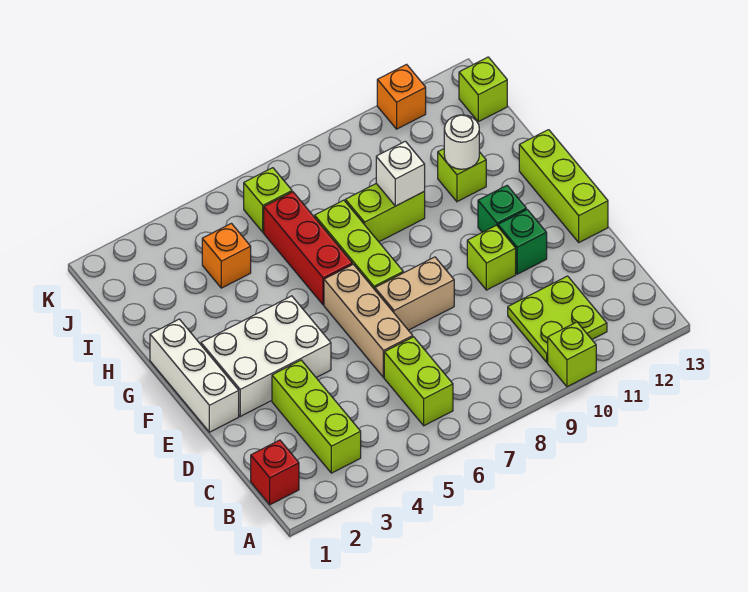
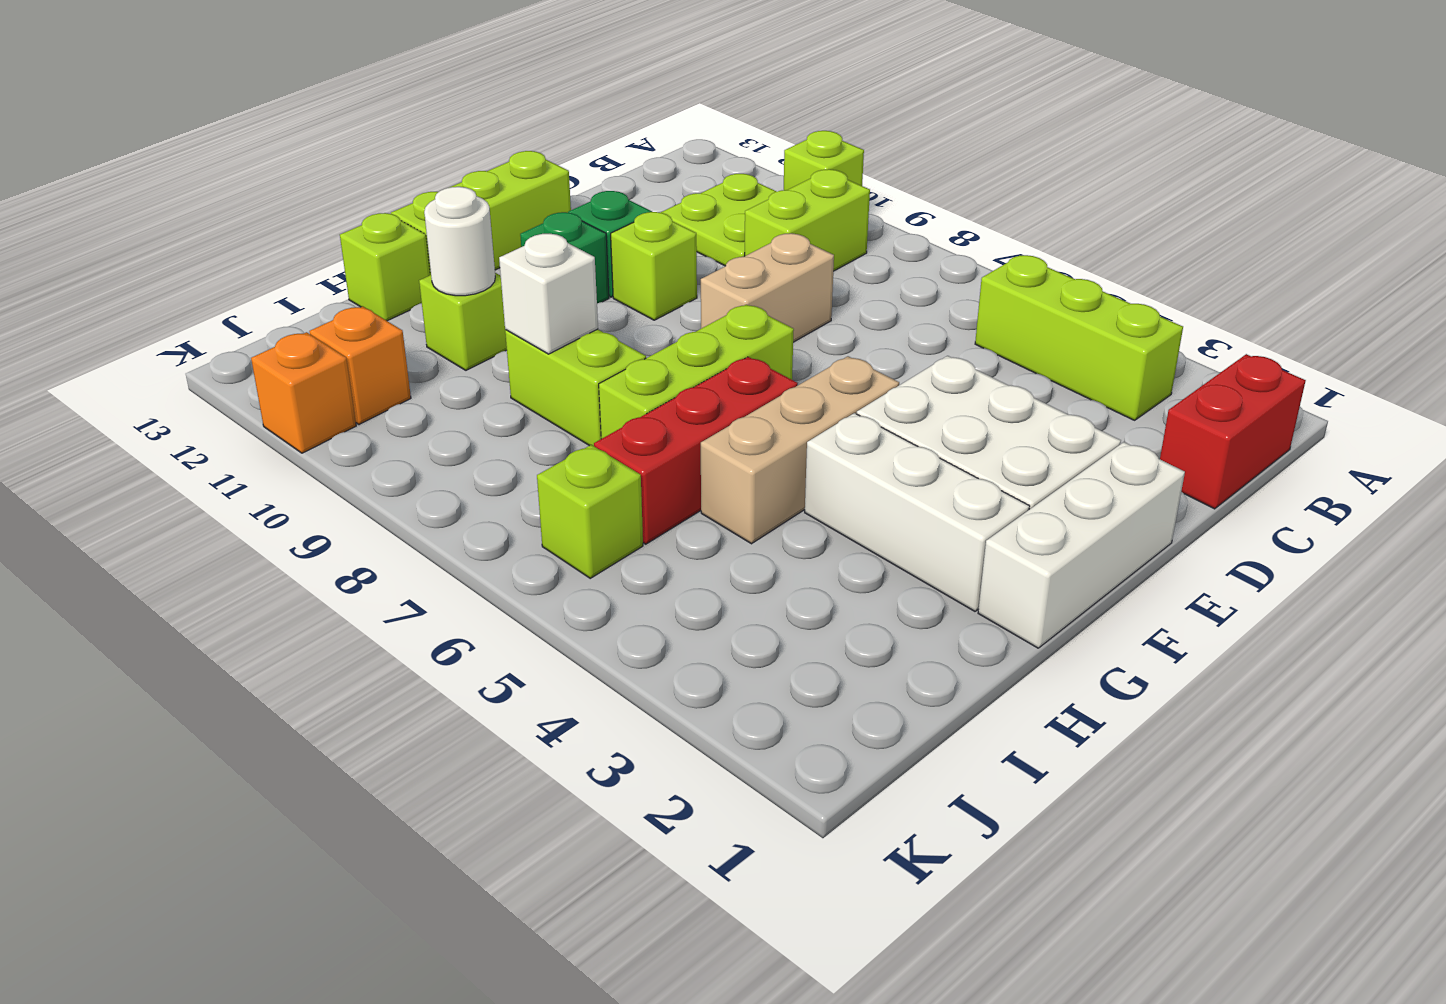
red 1x1 brick [251,440,299,505] -> red 1x2 brick [1160,354,1306,509]
lime 1x3 brick [272,360,361,473] -> lime 1x3 brick turned to [975,255,1183,420]
lime 1x2 brick [384,337,453,426] -> lime 1x2 brick moved to [745,169,870,271]
tan 1x3 brick [324,264,413,377] -> tan 1x3 brick moved to [701,356,899,544]
tan 1x2 brick [375,257,454,330] -> tan 1x2 brick turned to [701,233,834,342]
none -> white 1x3 brick [805,413,1030,611]
orange 1x1 brick [202,223,251,288] -> orange 1x1 brick moved to [309,306,411,424]
lime 1x1 brick [459,57,507,122] -> lime 1x1 brick moved to [340,213,430,321]

